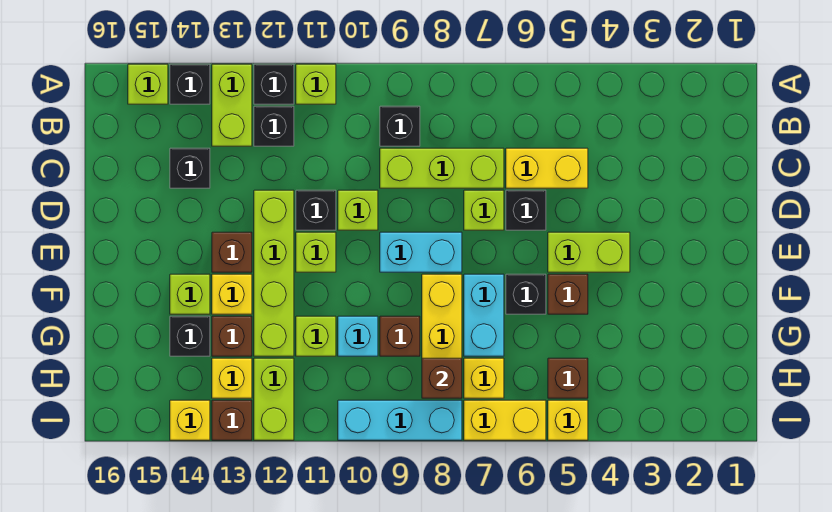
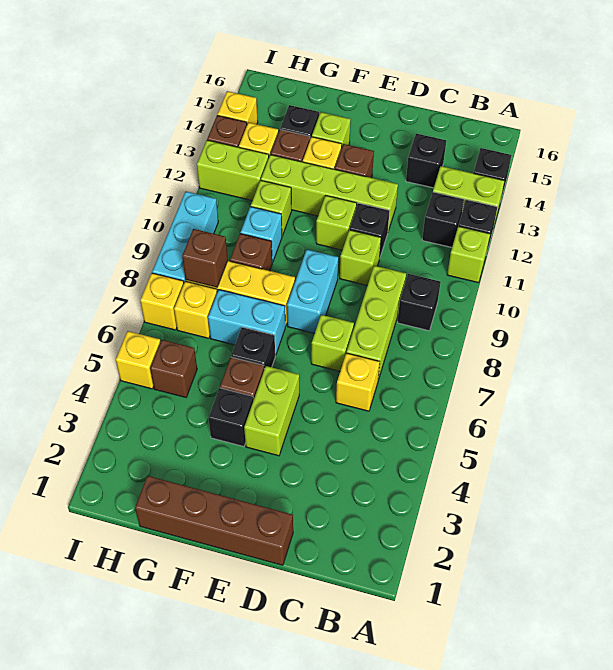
lime 1x1 brick [128,64,168,104] -> none
yellow 1x2 brick [506,148,588,188] -> yellow 1x1 brick [336,353,380,411]
none -> brown 1x4 brick [135,476,293,565]
black 1x1 brick [506,190,546,230] -> black 1x1 brick moved to [208,388,253,447]
yellow 1x2 brick [464,400,546,440] -> yellow 1x1 brick [140,273,184,330]

